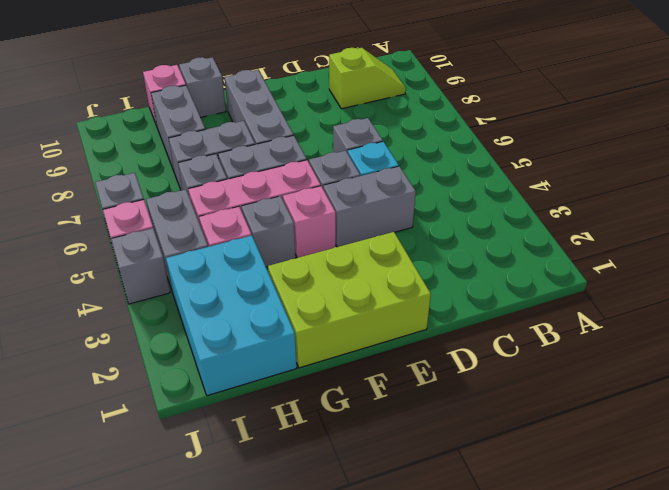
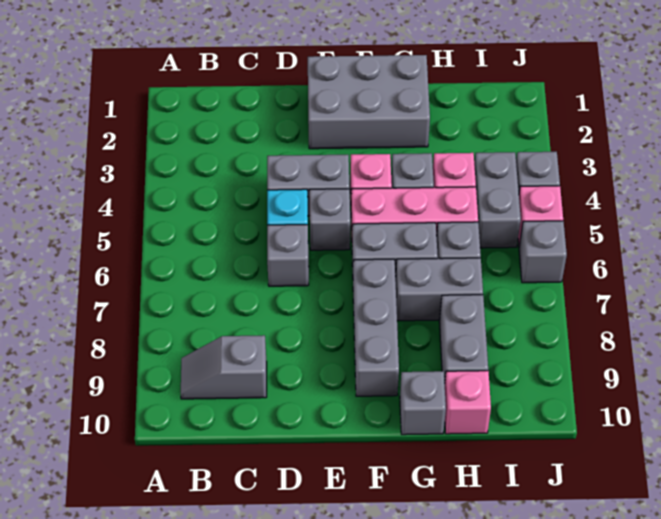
lime 1x2 slope [329,48,406,109] -> grey 1x2 slope [181,335,267,399]
lime 2x3 brick [268,232,431,368] -> grey 2x3 brick [308,55,430,149]
cyan 2x3 brick [166,236,297,396] -> none

